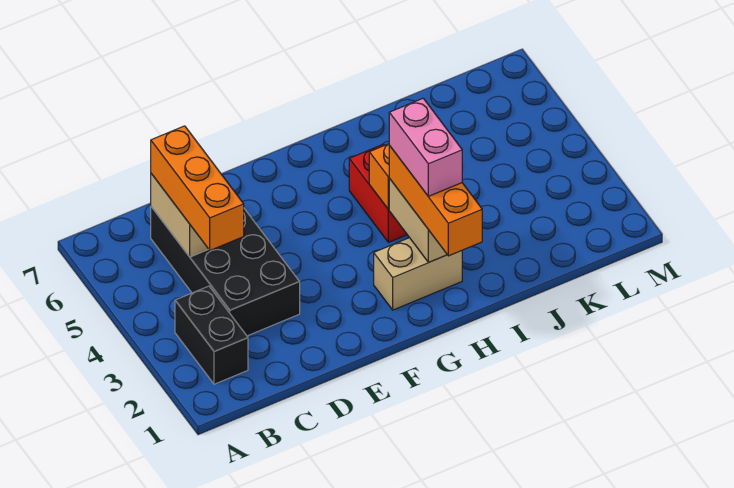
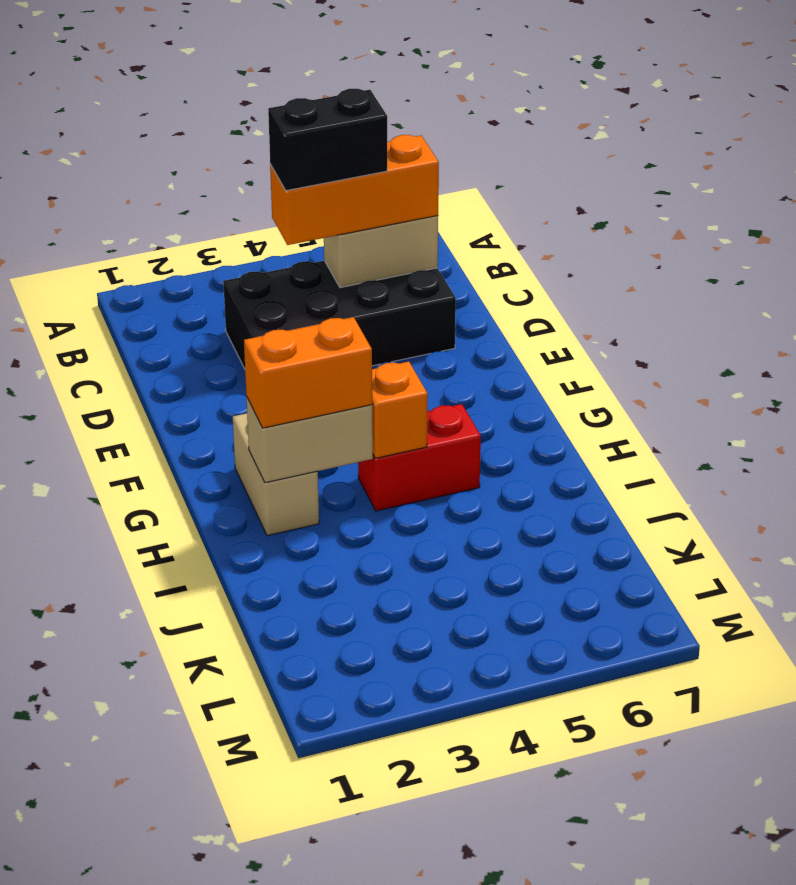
black 1x2 brick [175,286,248,384] -> black 1x2 brick moved to [268,89,387,191]
orange 1x3 brick [389,146,482,256] -> orange 1x2 brick [244,317,372,428]
pink 1x2 brick [389,98,462,196] -> none

